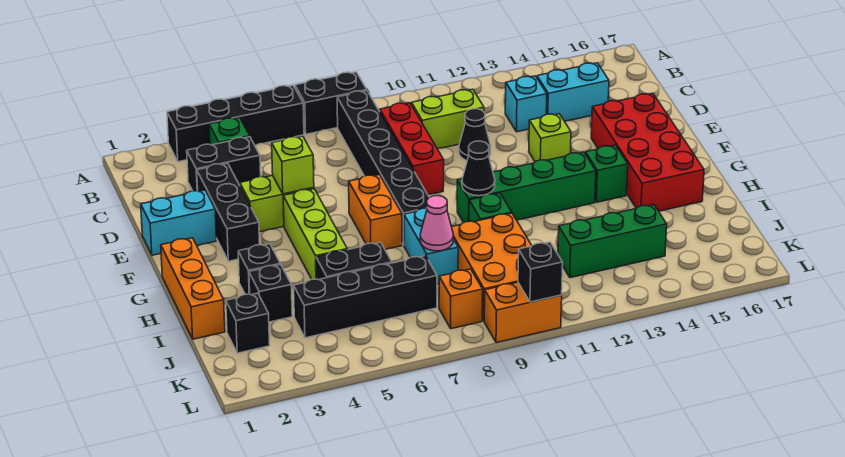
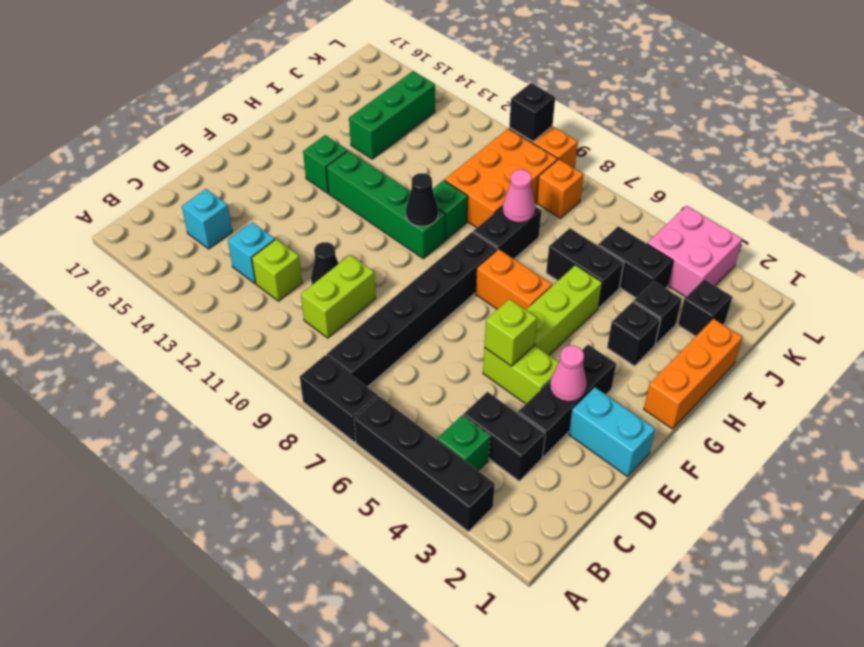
red 1x3 brick [380,103,444,195] -> none
lime 1x2 brick [412,89,484,149] -> lime 1x2 brick turned to [301,255,376,338]
cyan 1x2 brick [537,63,609,121] -> cyan 1x1 brick [182,189,232,249]
none -> pink 1x1 cone [550,346,587,402]
lime 1x1 brick [529,114,571,162] -> lime 1x1 brick moved to [252,239,302,301]
red 2x4 brick [591,93,704,211] -> none
orange 1x2 brick [349,175,402,249] -> orange 1x2 brick turned to [476,249,552,310]
cyan 1x2 brick [404,208,458,284] -> black 1x2 brick [473,206,541,259]
black 1x4 brick [294,256,437,338] -> black 1x2 brick [598,226,673,298]
green 1x3 brick [558,205,667,278] -> green 1x3 brick turned to [349,71,435,159]
none -> pink 2x2 brick [647,206,742,297]

